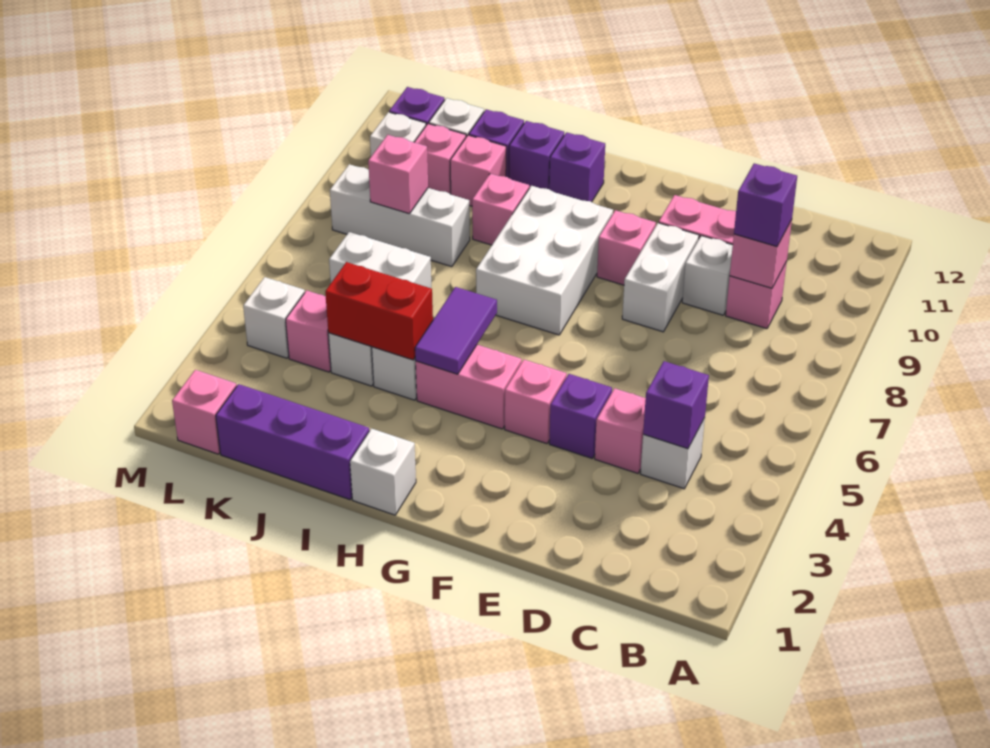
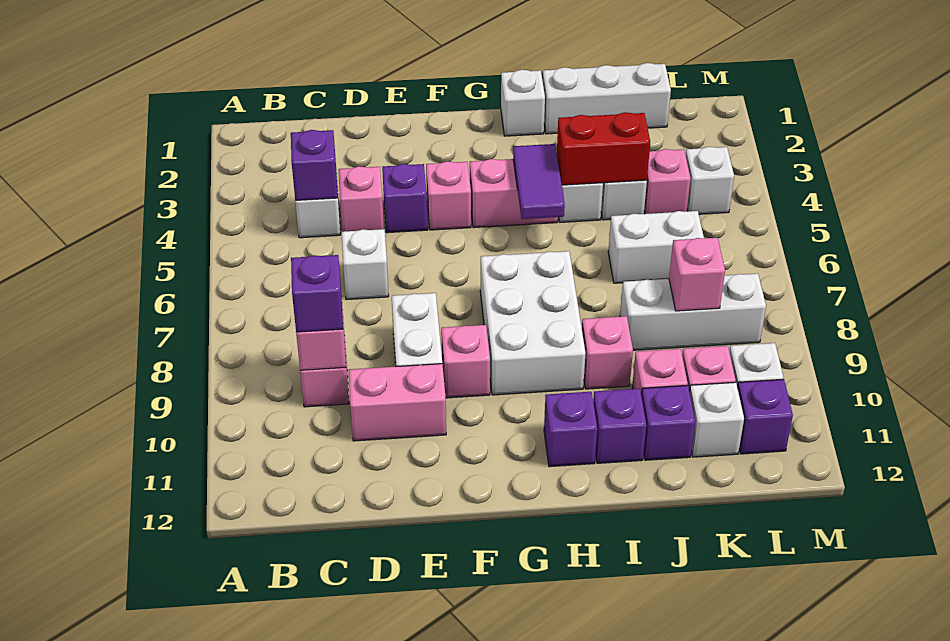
white 1x1 brick [682,236,733,315] -> white 1x1 brick moved to [342,229,389,300]
purple 1x3 brick [216,384,369,500] -> white 1x3 brick [543,63,671,134]
pink 1x1 brick [172,370,237,454] -> none

